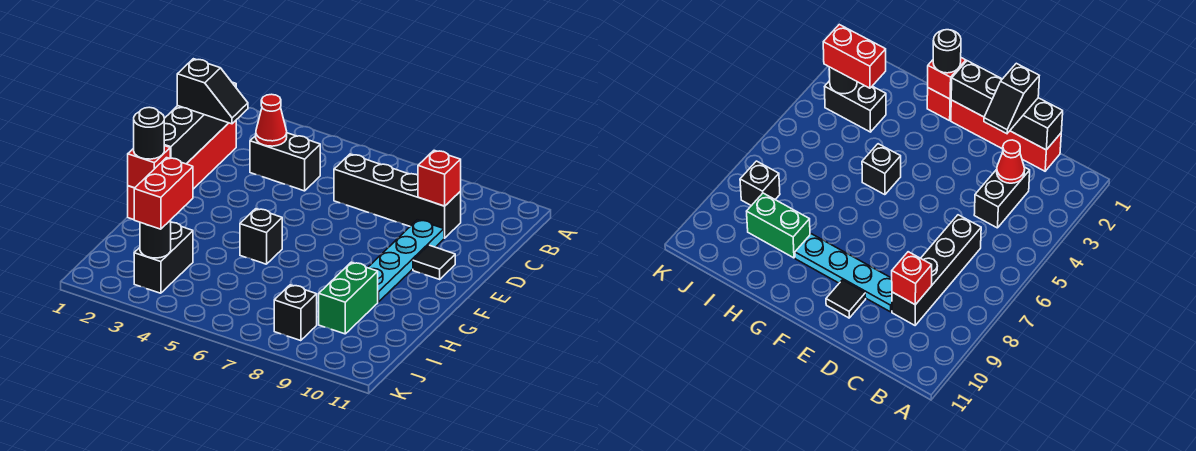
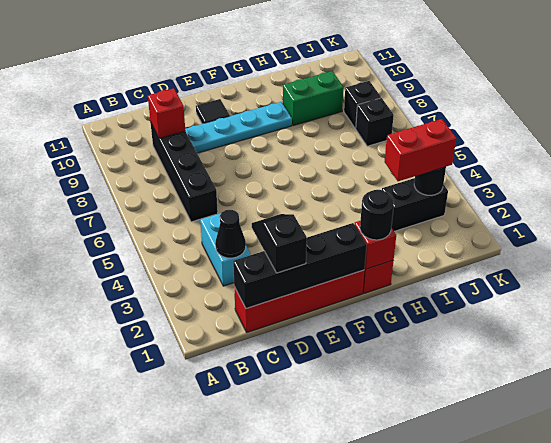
black 1x2 brick [250,133,320,191] -> cyan 1x2 brick [200,213,250,286]
red 1x1 cone [256,94,287,146] -> black 1x1 cone [215,210,246,258]
black 1x1 brick [240,209,282,264] -> black 1x1 brick moved to [356,98,394,146]

